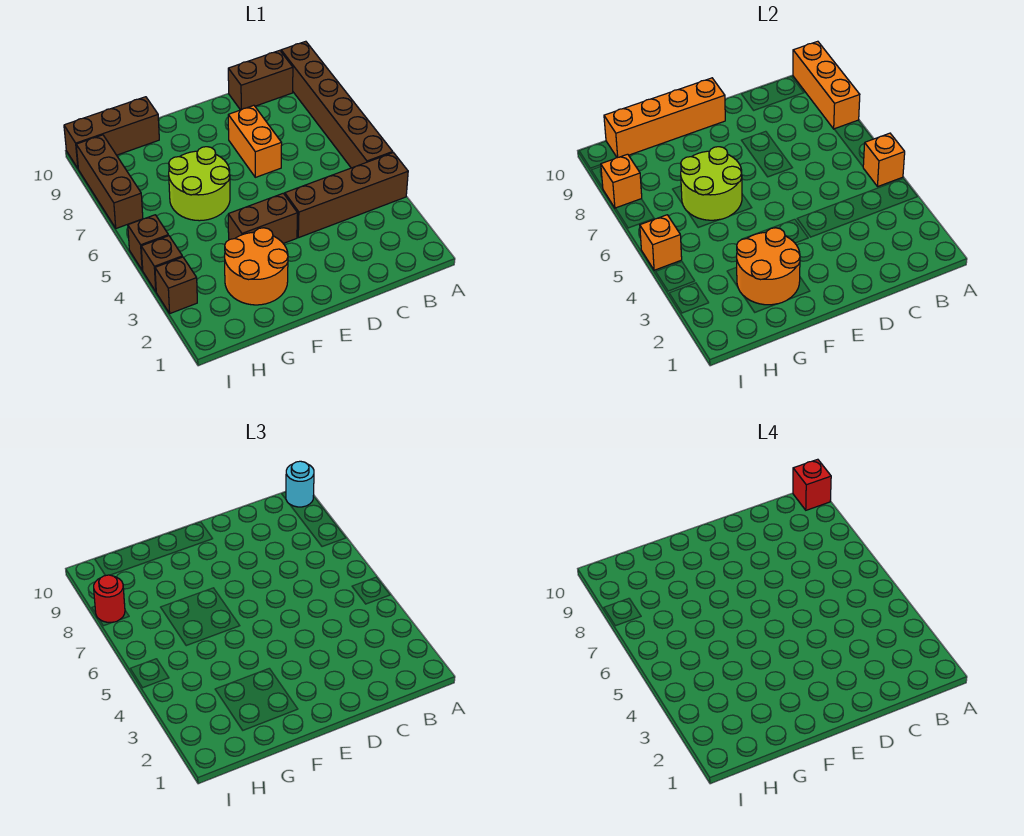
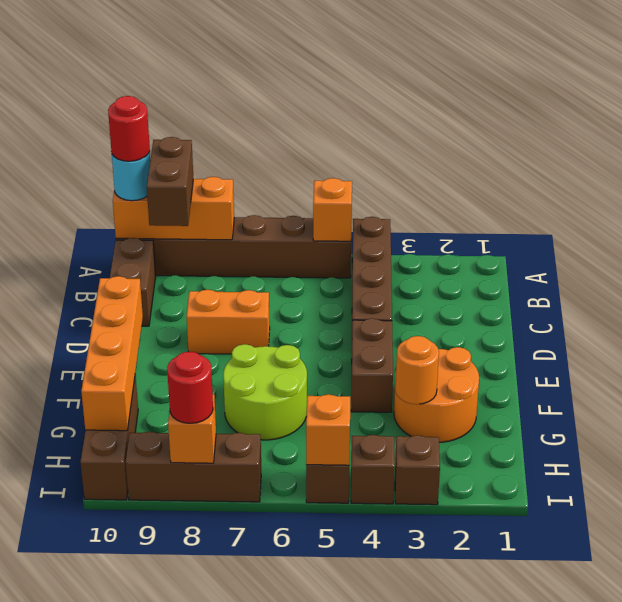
none -> brown 1x2 brick [147,137,193,226]
red 1x1 brick [793,459,831,510] -> red 1x1 round brick [108,96,150,161]
orange 2x2 round brick [737,228,800,305] -> orange 1x1 round brick [395,336,439,404]
lime 2x2 round brick [681,147,742,220] -> none

